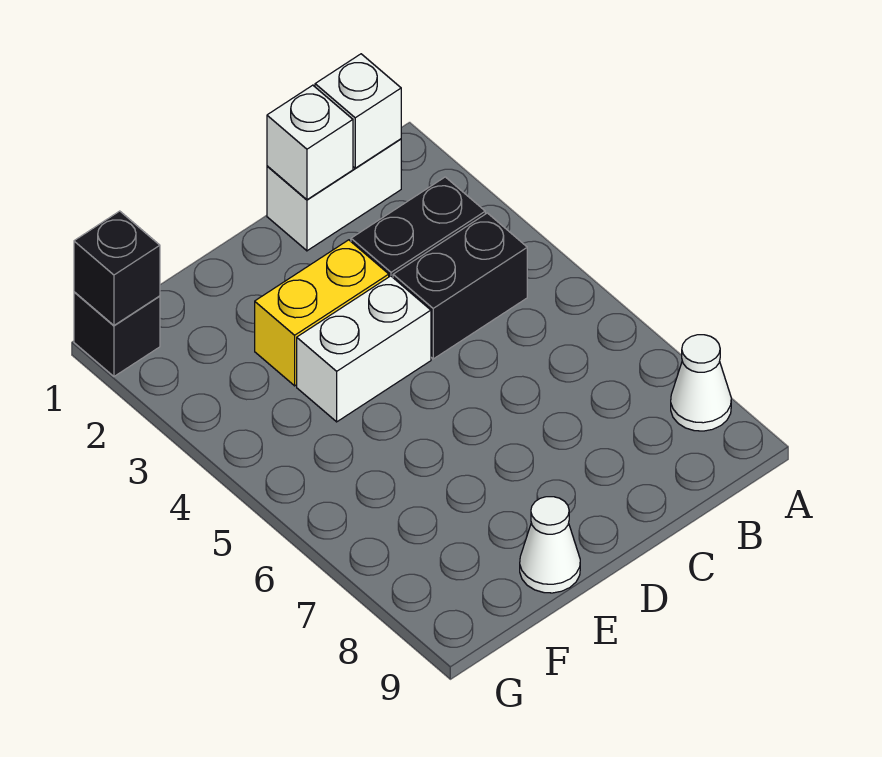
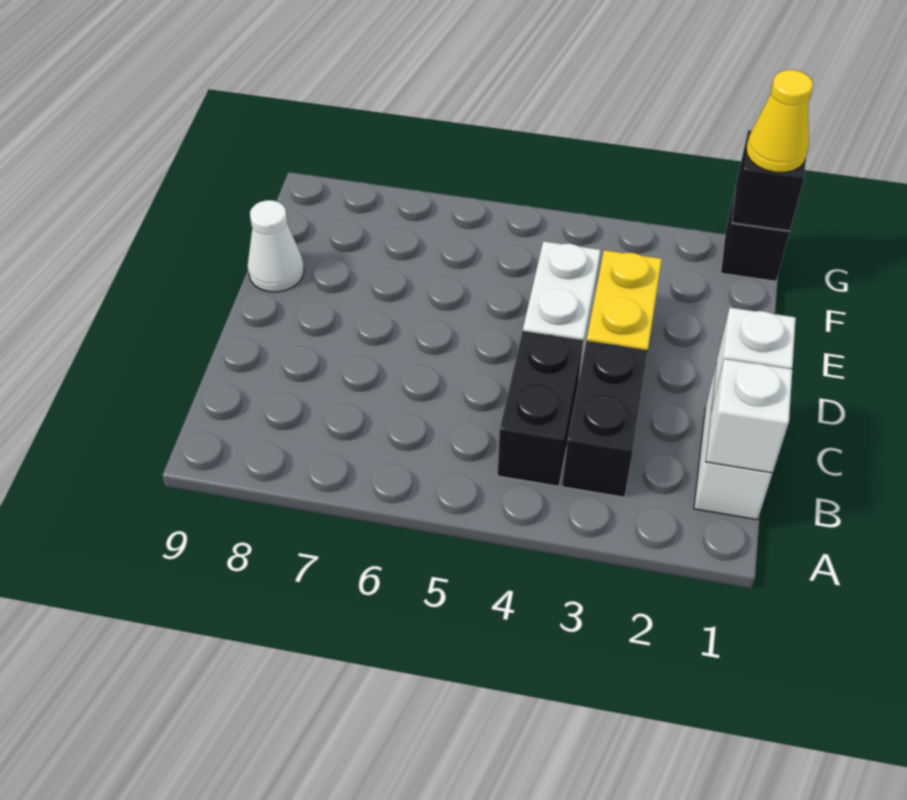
white 1x1 cone [671,335,731,431] -> none
none -> yellow 1x1 cone [746,70,813,173]

